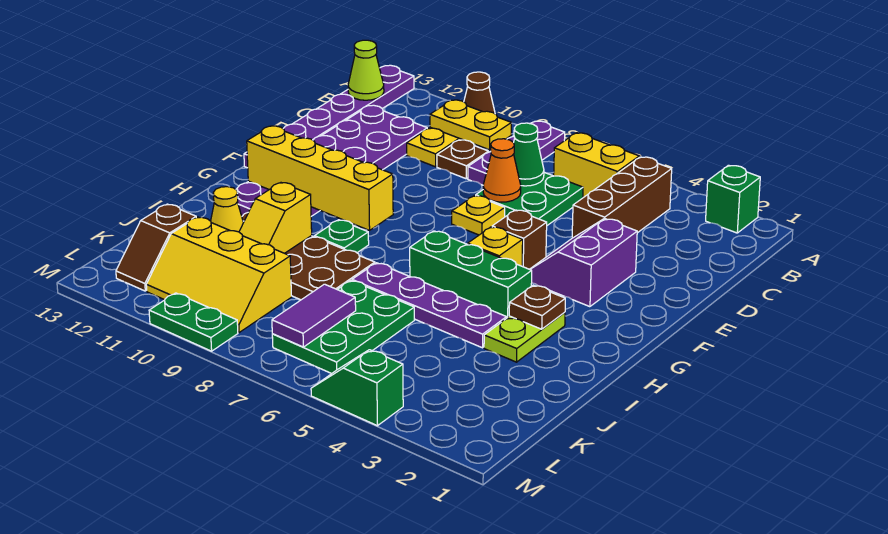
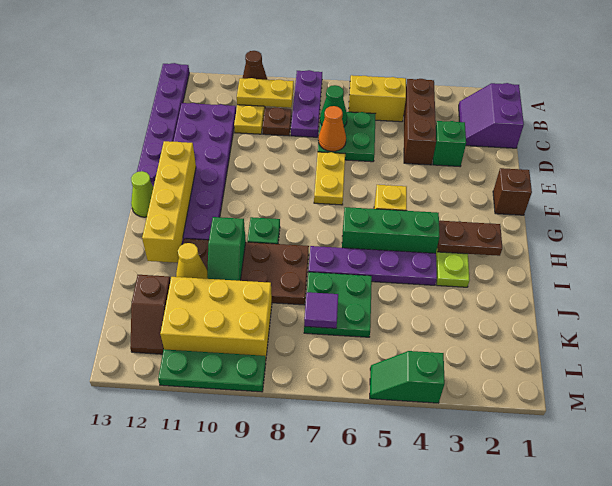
green 1x1 brick [706,165,760,233] -> green 1x1 brick moved to [433,121,466,166]
lime 1x1 cone [348,40,384,100] -> lime 1x1 cone moved to [131,171,153,217]
purple 2x2 slope [530,218,637,307] -> purple 2x2 slope moved to [459,83,524,148]
yellow 1x1 plate [452,196,505,235] -> yellow 1x2 plate [314,152,345,205]
brown 1x1 brick [492,210,547,269] -> brown 1x1 brick moved to [493,168,532,215]
yellow 1x4 brick [247,126,393,230] -> yellow 1x4 brick turned to [142,141,196,263]
brown 1x1 plate [509,285,565,329] -> brown 1x2 plate [437,221,502,256]
yellow 1x2 slope [239,183,312,253] -> green 1x2 slope [207,217,246,281]
green 2x3 plate [272,280,414,374] -> green 2x2 plate [304,272,372,337]
purple 1x2 tile [272,284,356,347] -> purple 1x1 tile [304,292,338,328]
yellow 2x3 slope [146,217,292,333] -> yellow 2x3 brick [160,277,272,357]
green 1x2 plate [149,293,238,351] -> green 1x3 plate [158,349,266,392]

